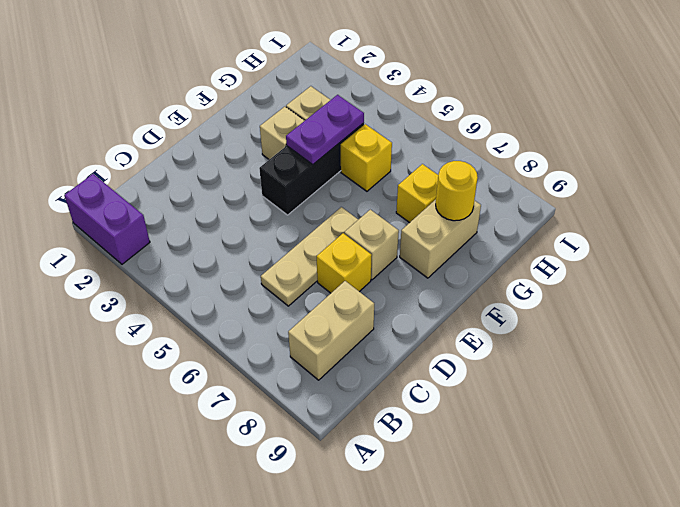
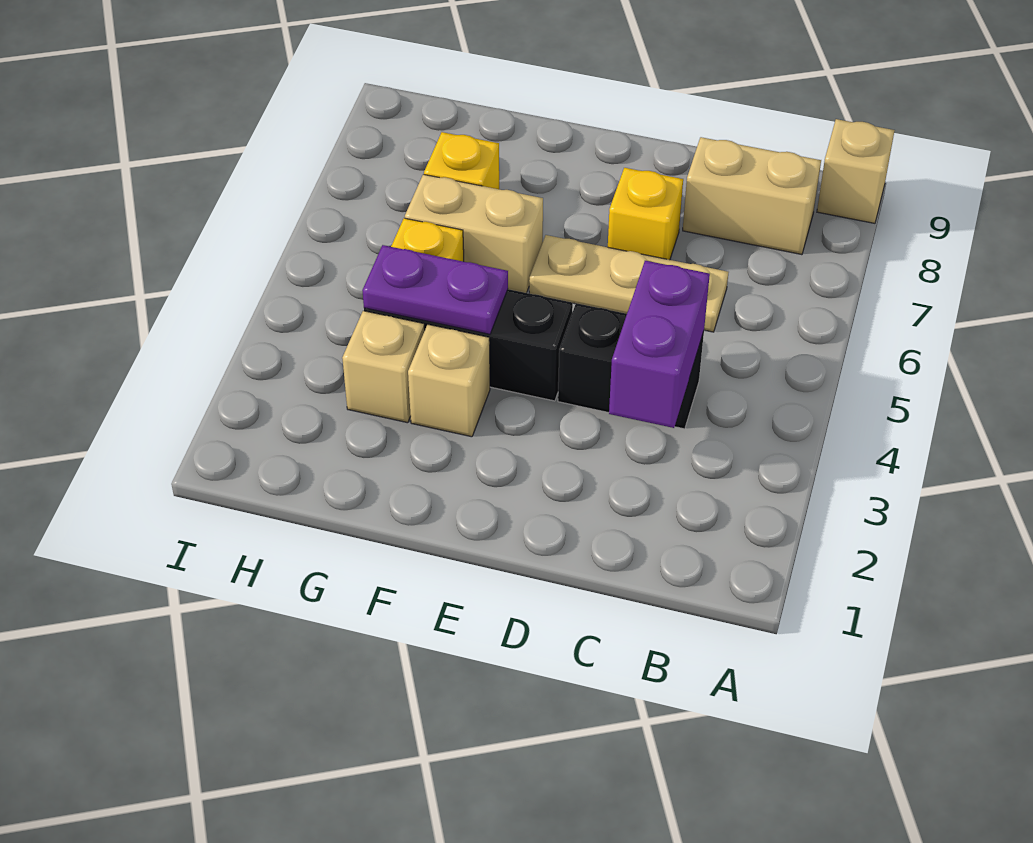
purple 1x2 brick [64,174,150,264] -> purple 1x2 brick moved to [609,261,710,428]
none -> black 1x2 brick [558,303,704,429]
tan 1x1 brick [344,210,399,280] -> tan 1x1 brick moved to [817,119,895,223]
tan 1x2 brick [400,200,481,278] -> tan 1x2 brick moved to [405,174,543,293]
yellow 1x1 round brick [436,161,478,221] -> none

